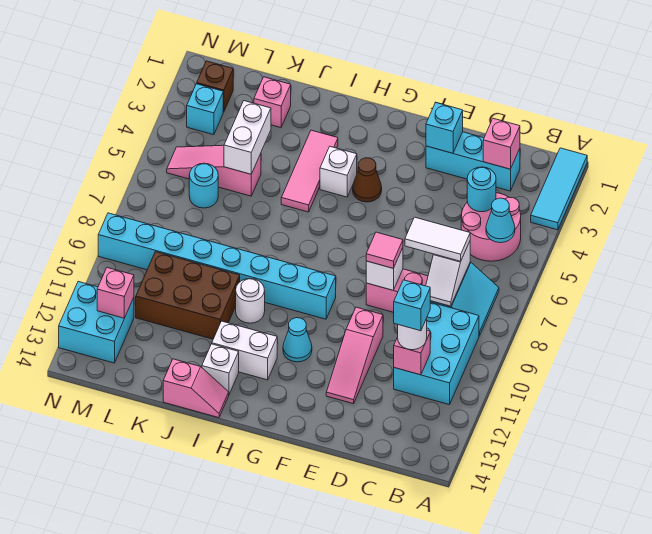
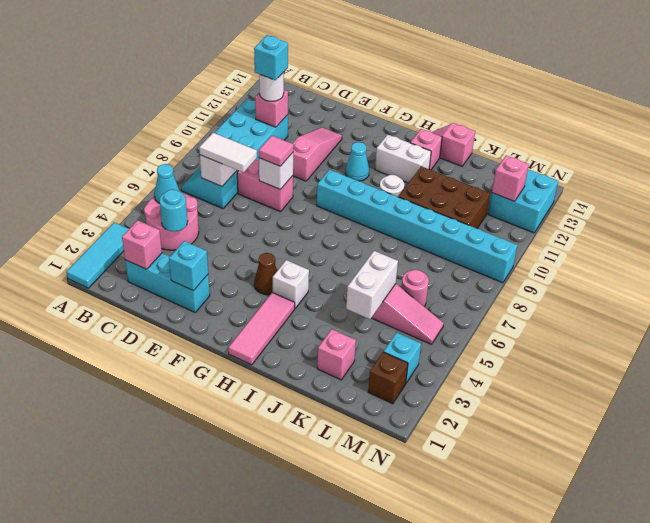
pink 1x3 tile [281,130,338,212] -> pink 1x3 tile moved to [228,292,295,365]
white 1x1 brick [202,344,239,394] -> pink 1x1 brick [410,129,442,169]
cyan 1x1 round brick [189,163,218,208] -> pink 1x1 round brick [401,270,429,307]

